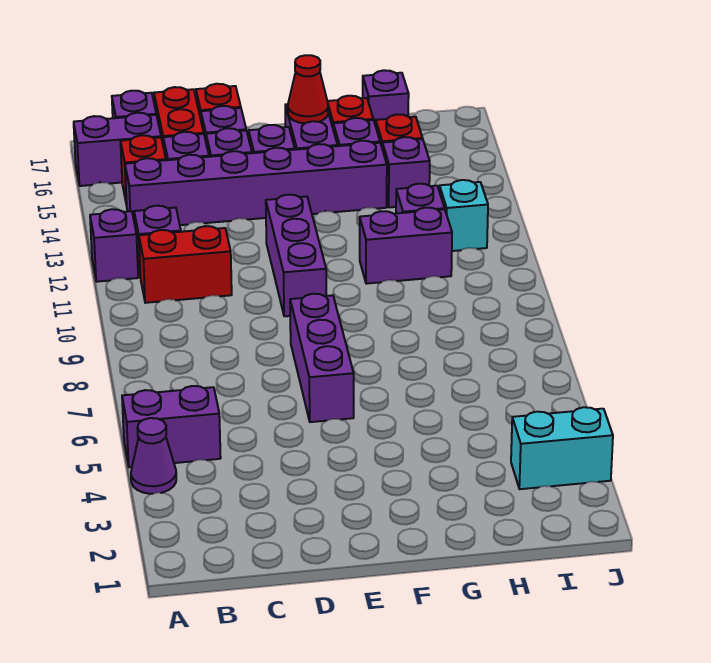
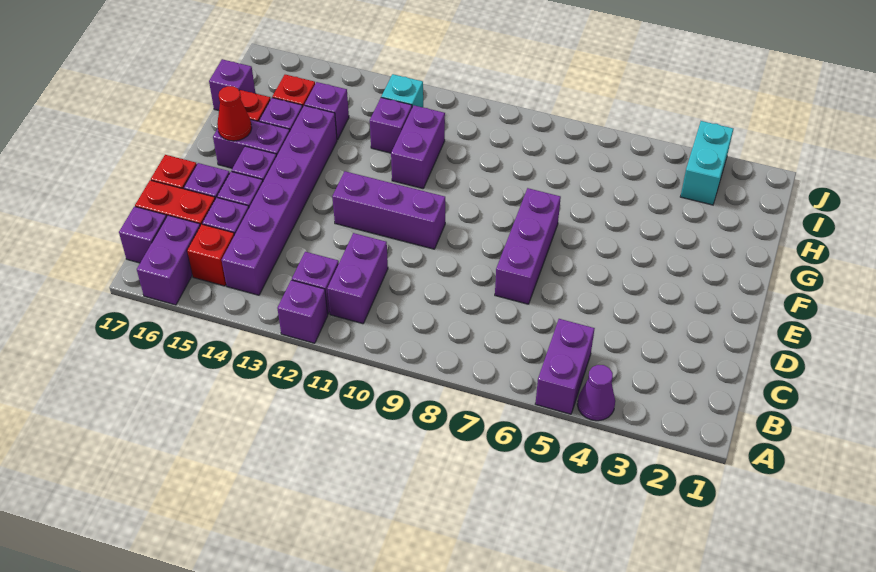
red 1x2 brick [139,226,232,303] -> purple 1x2 brick [327,233,388,324]
purple 1x3 brick [290,294,354,422] -> purple 1x3 brick turned to [495,188,561,304]

